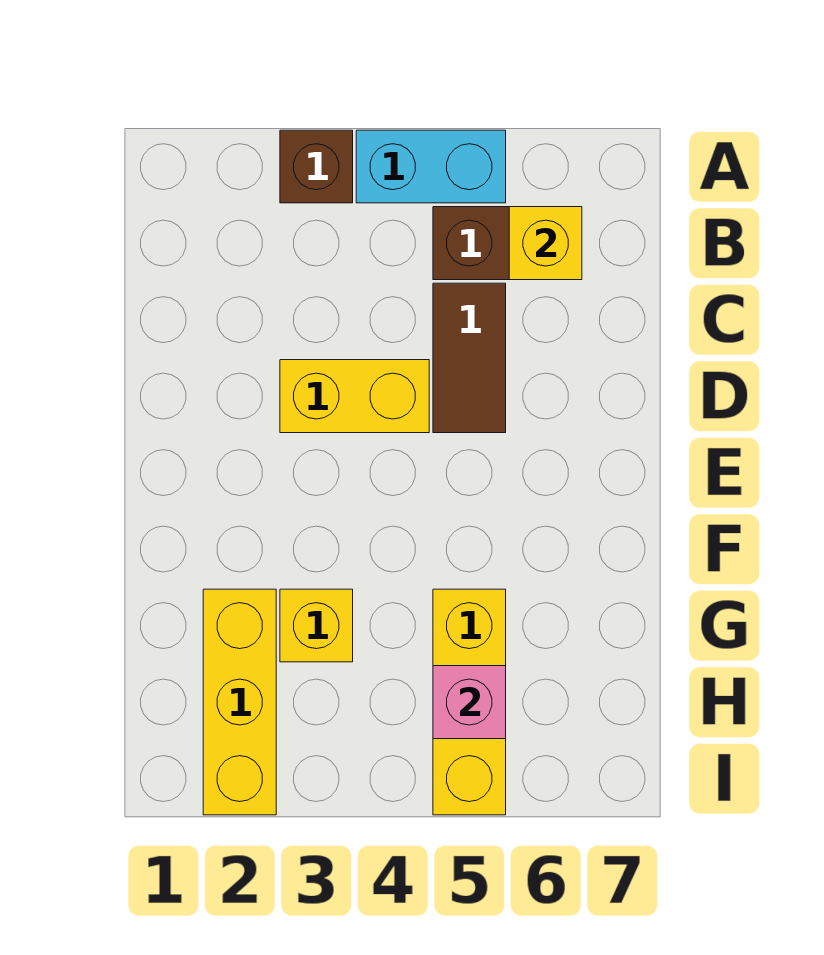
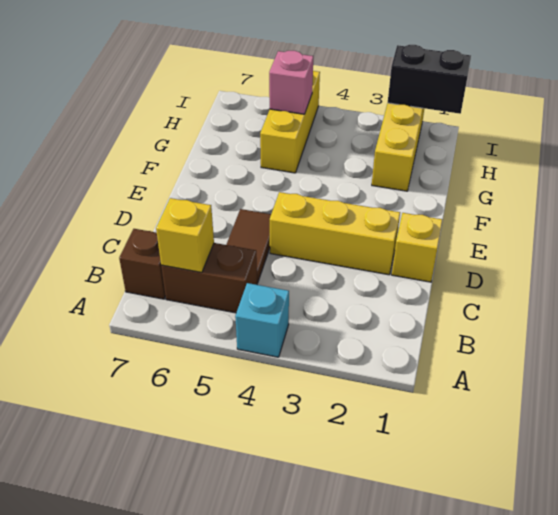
brown 1x1 brick [280,130,353,203] -> brown 1x1 brick moved to [119,229,166,299]
cyan 1x2 brick [356,130,506,203] -> cyan 1x1 brick [235,283,289,357]
yellow 1x2 brick [280,360,429,433] -> yellow 1x3 brick [270,192,400,275]
yellow 1x1 brick [280,589,353,662] -> yellow 1x1 brick moved to [392,213,442,282]
none -> black 1x2 brick [388,45,471,114]

